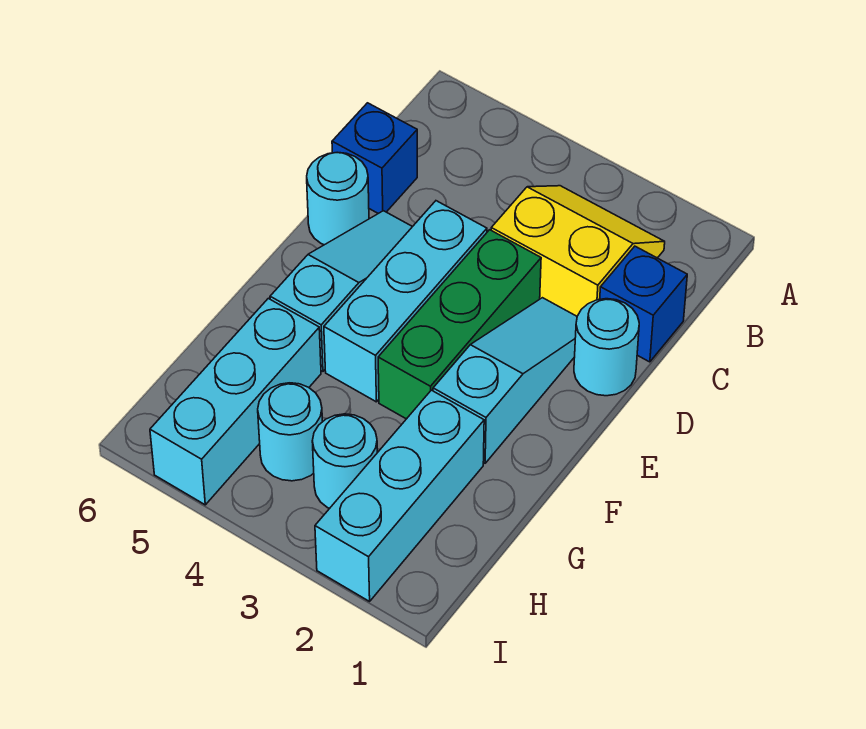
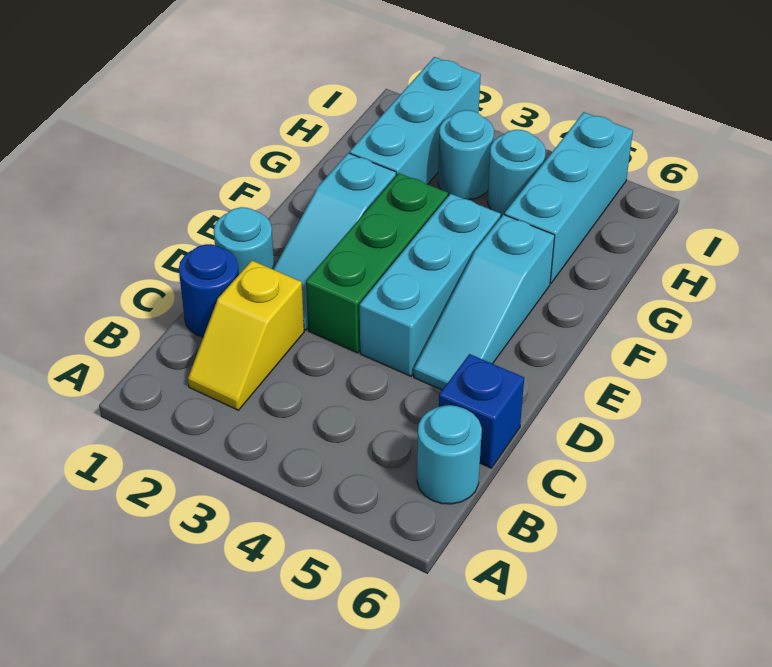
yellow 2x2 slope [491,186,665,316] -> yellow 1x2 slope [188,261,304,410]
blue 1x1 brick [600,246,687,362] -> blue 1x1 round brick [179,244,239,337]
cyan 1x1 round brick [307,153,369,245] -> cyan 1x1 round brick moved to [417,405,482,504]

